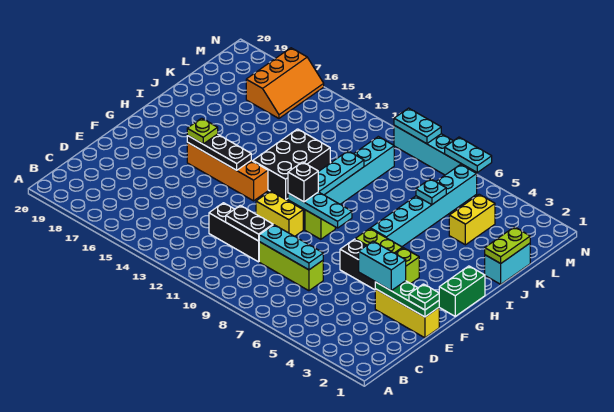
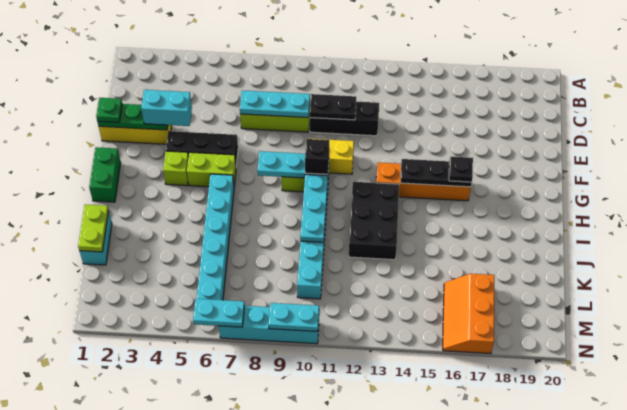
lime 1x1 plate [187,118,218,144] -> black 1x1 plate [449,157,473,182]
yellow 1x2 brick [449,194,495,245] -> none
cyan 1x1 plate [416,179,446,205] -> none

